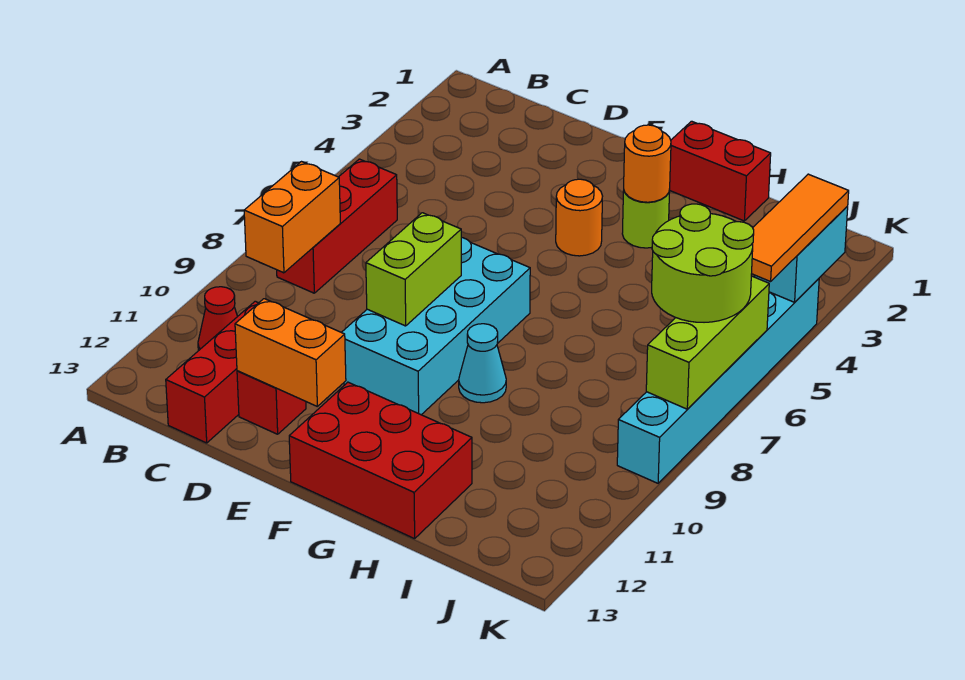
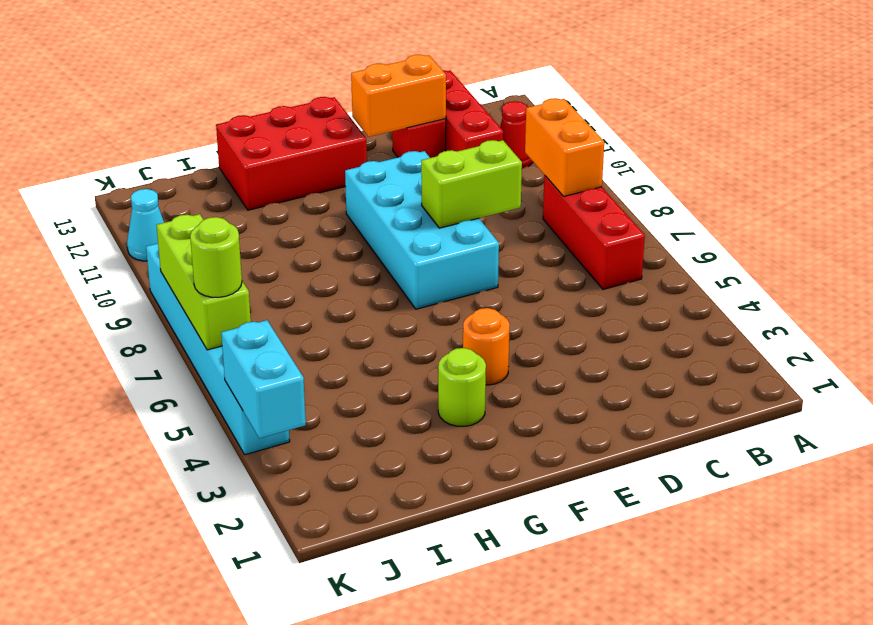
lime 1x2 brick [366,213,461,326] -> lime 1x2 brick turned to [421,140,522,228]
red 1x2 brick [670,121,771,221] -> none
orange 1x1 round brick [624,125,671,202] -> none
cyan 1x1 cone [459,324,506,403] -> cyan 1x1 cone moved to [127,189,164,261]
lime 2x2 round brick [652,204,754,322] -> lime 1x1 round brick [190,217,242,297]
orange 1x3 tile [752,174,849,281] -> none

